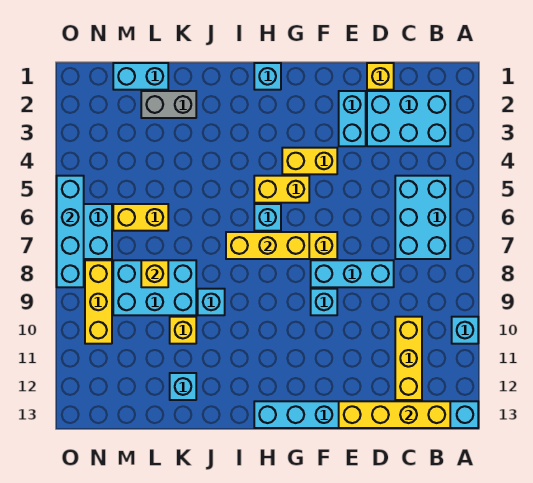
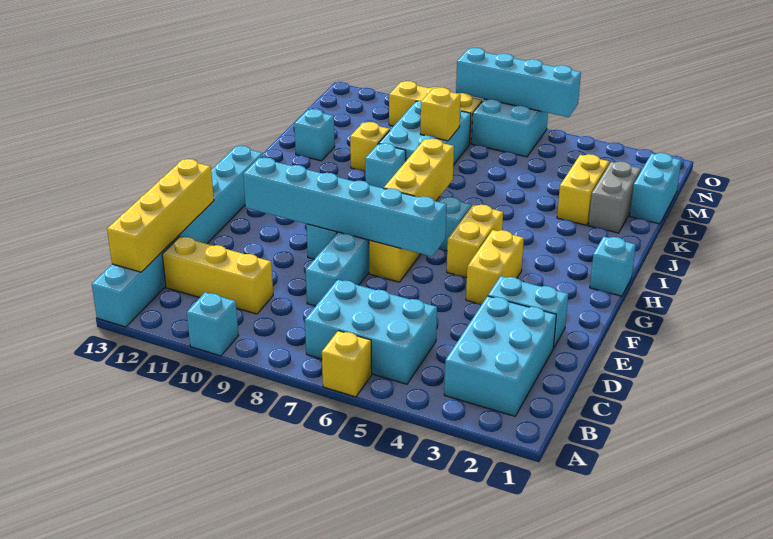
yellow 1x1 brick [367,63,394,90] -> yellow 1x1 brick moved to [322,331,372,397]
none -> cyan 1x6 brick [243,158,447,256]
yellow 1x2 brick [113,204,168,231] -> yellow 1x2 brick moved to [557,154,609,225]

